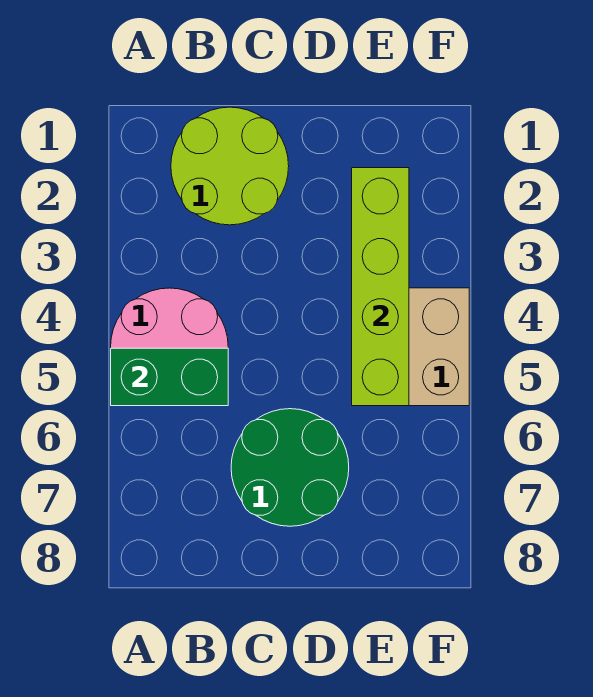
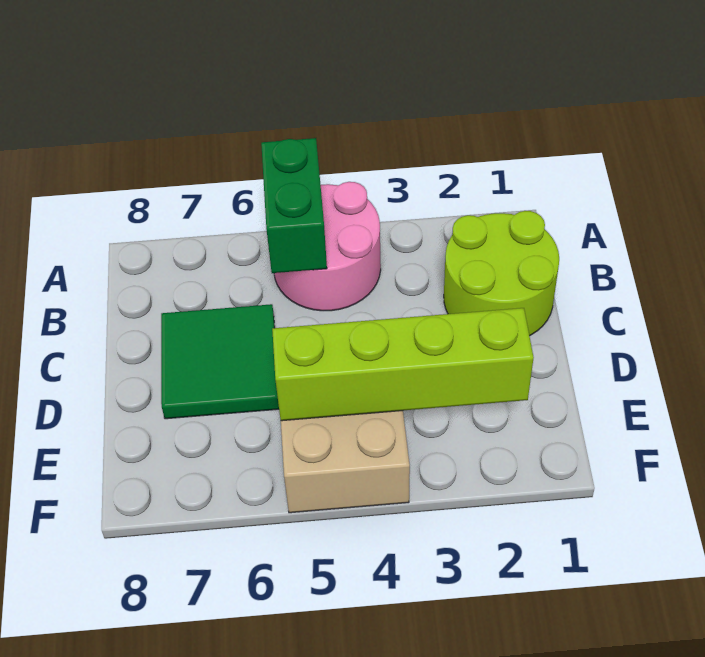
green 2x2 round brick [231,409,349,526] -> green 2x2 tile [161,304,279,419]

